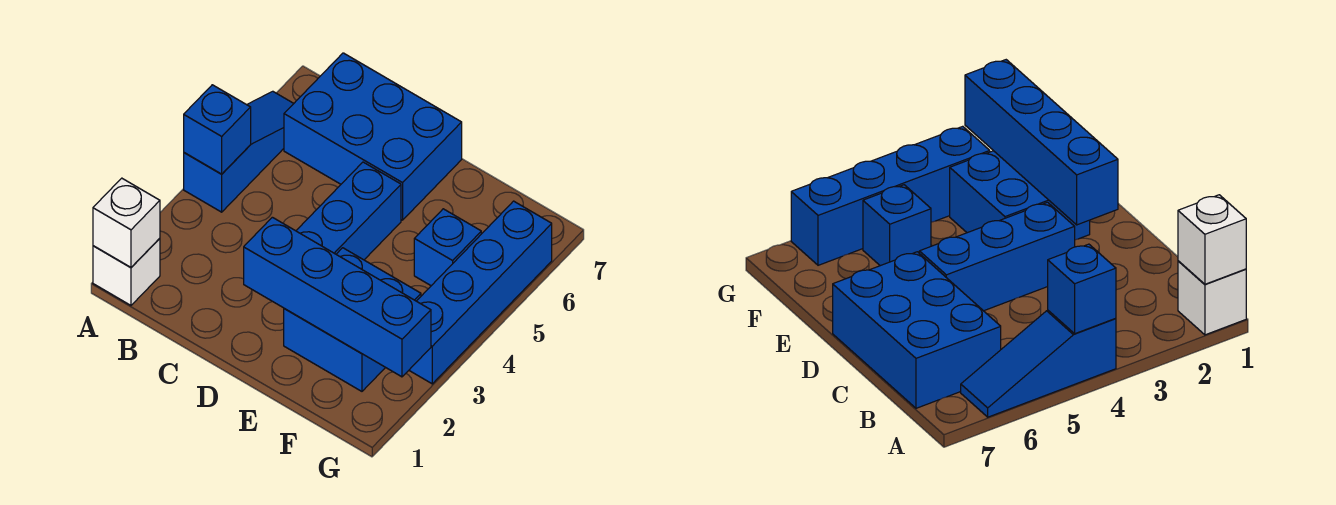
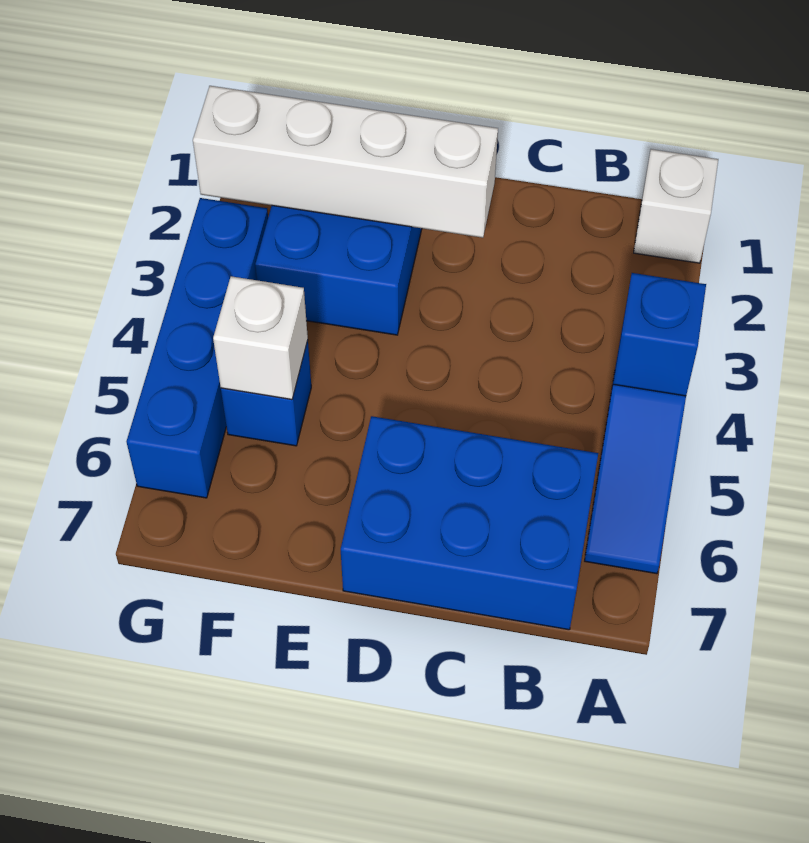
white 1x1 brick [93,178,160,267] -> white 1x1 brick moved to [213,276,308,400]
blue 1x4 brick [244,217,431,377] -> white 1x4 brick [193,86,498,238]
blue 1x3 brick [296,162,401,260] -> none

